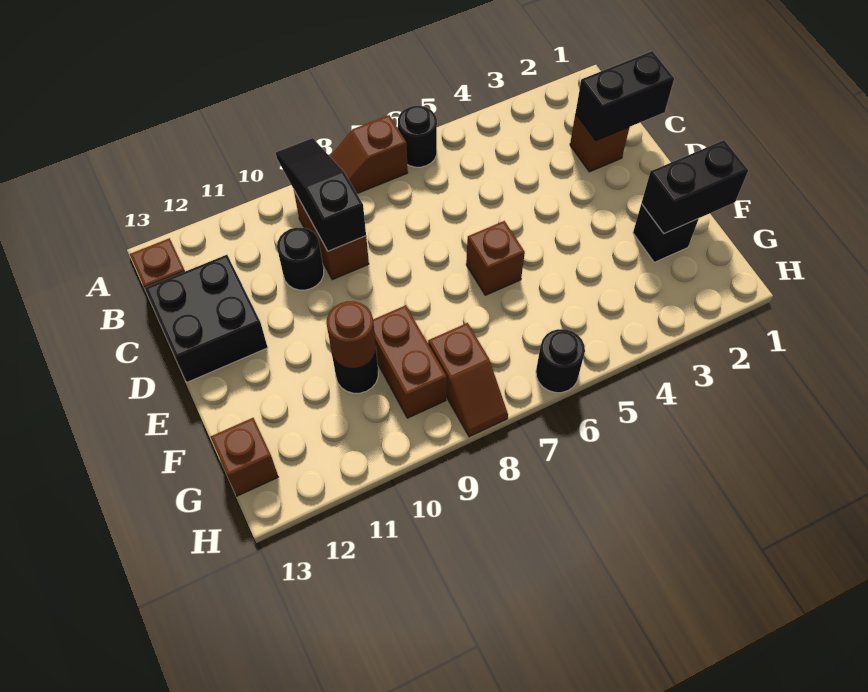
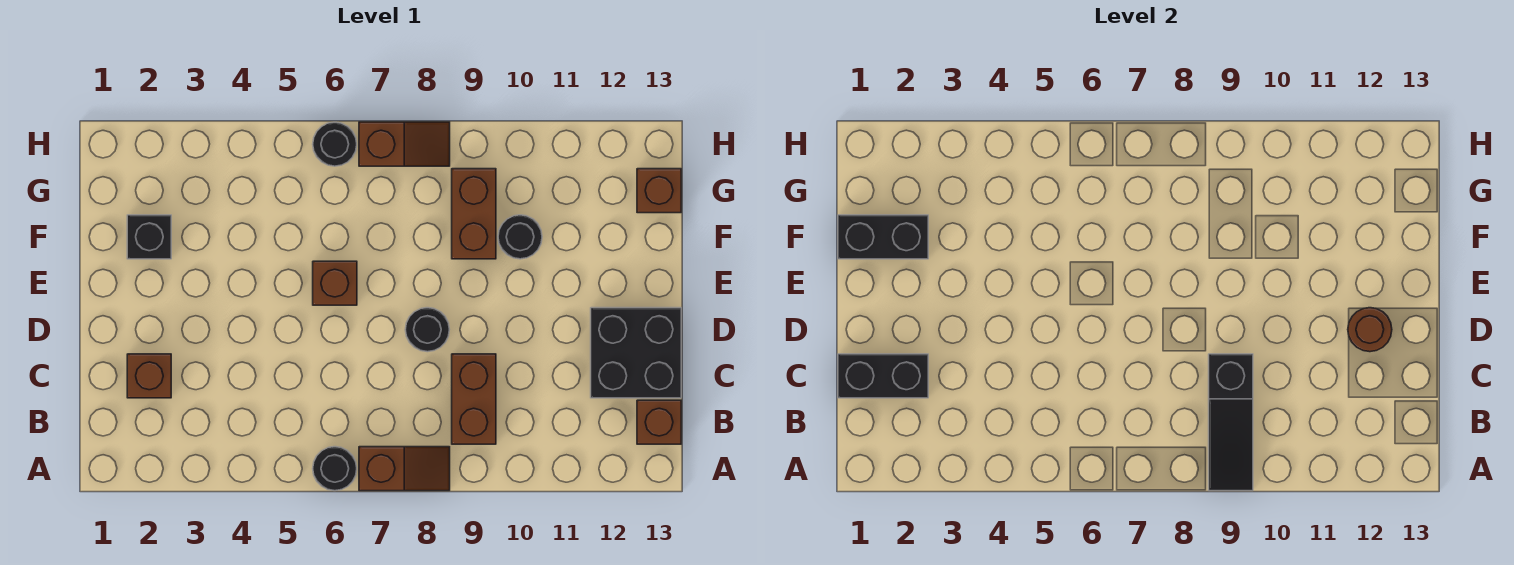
black 1x1 round brick [277,228,324,290] -> black 1x1 round brick moved to [405,308,449,352]
brown 1x1 round brick [327,301,376,368] -> brown 1x1 round brick moved to [1348,308,1392,352]
brown 1x2 slope [428,323,508,437] -> brown 1x2 slope turned to [359,122,450,166]

